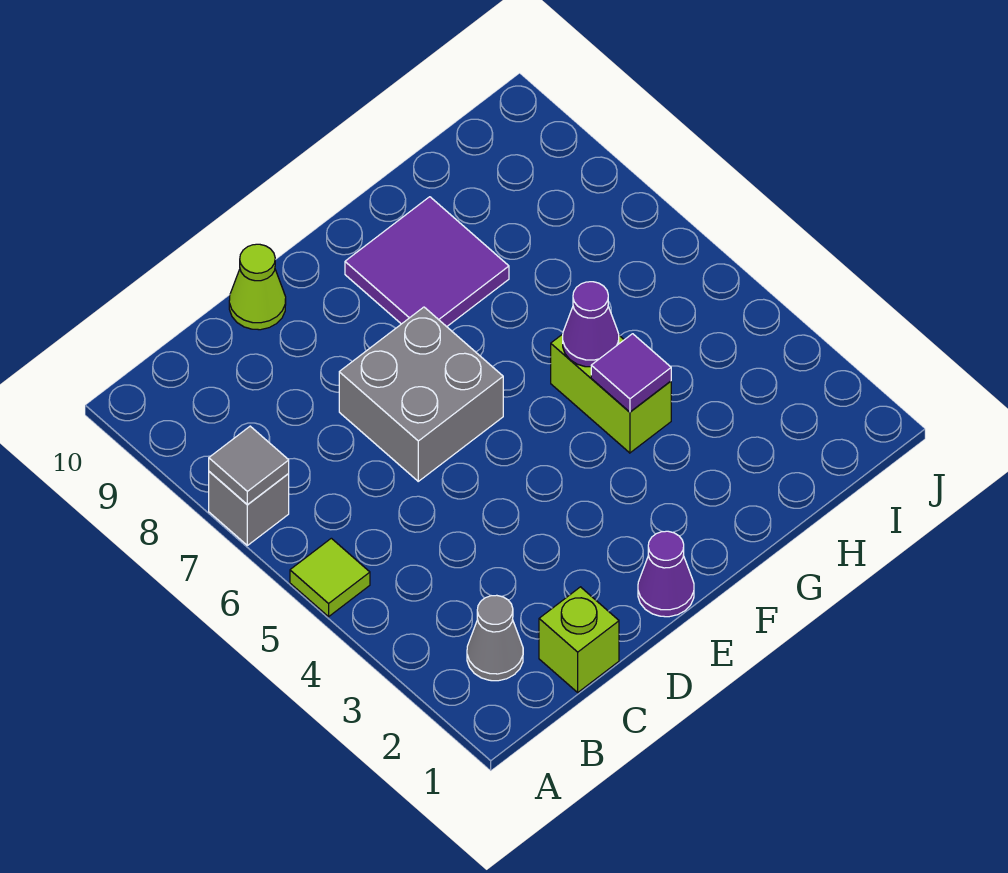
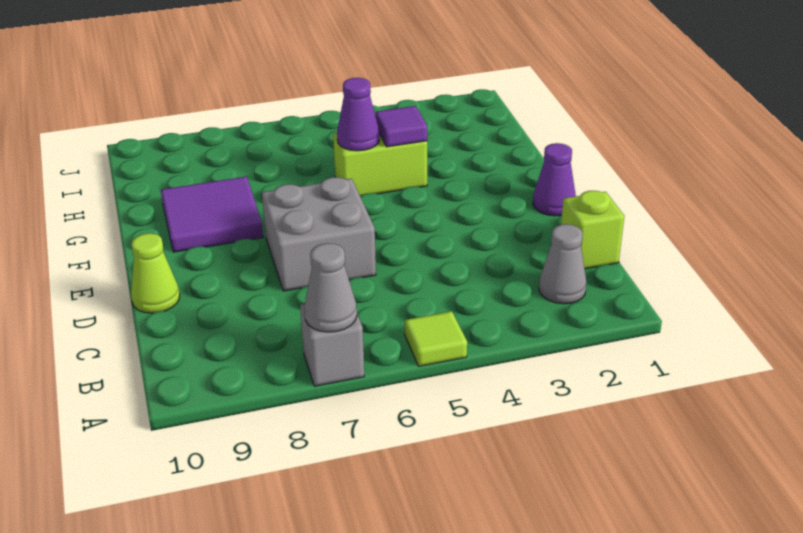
grey 1x1 tile [209,426,289,505] -> grey 1x1 cone [304,243,357,332]

